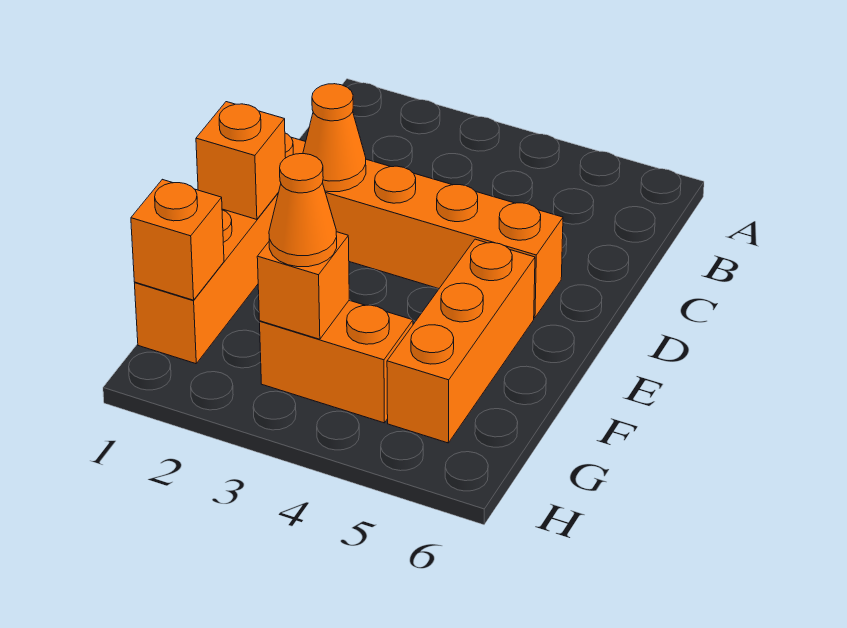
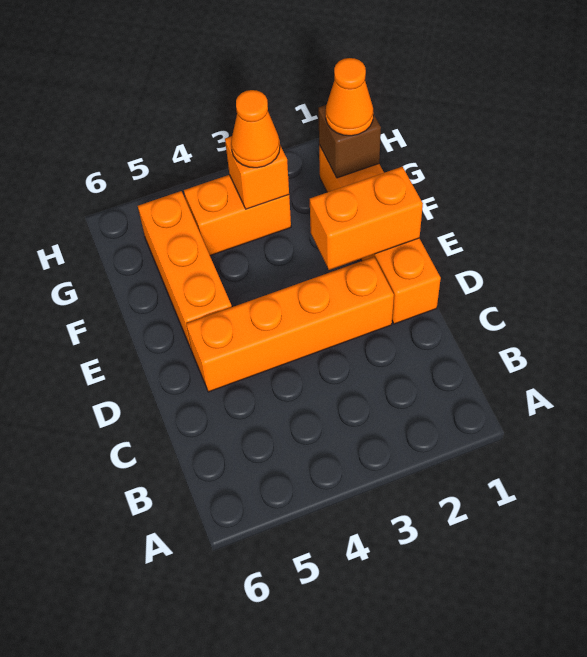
orange 1x1 cone [303,84,366,192] -> orange 1x1 cone moved to [326,58,373,136]
orange 1x1 brick [196,102,286,219] -> orange 1x2 brick [310,167,423,270]
orange 1x1 brick [131,179,224,300] -> brown 1x1 brick [318,105,381,178]

